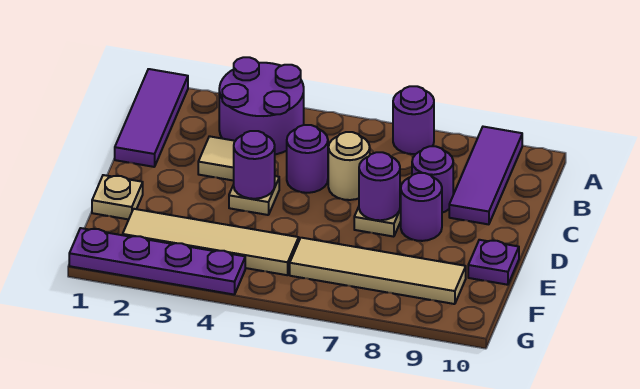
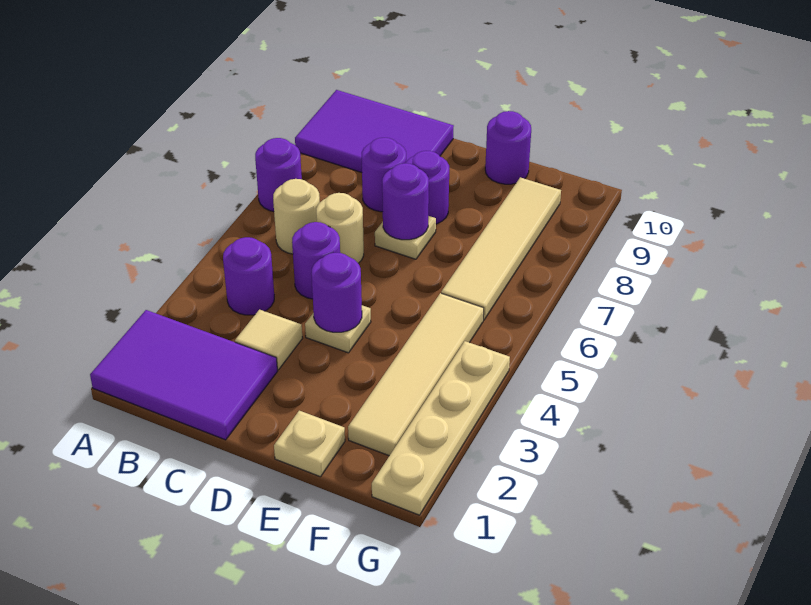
purple 1x3 tile [115,69,188,167] -> purple 2x3 tile [90,310,278,440]
purple 2x2 round brick [219,57,304,154] -> purple 1x1 round brick [223,237,274,315]
purple 1x3 tile [449,127,522,224] -> purple 2x3 tile [295,90,454,172]
none -> tan 1x1 round brick [273,179,320,254]
purple 1x1 plate [468,240,519,285] -> purple 1x1 round brick [485,111,531,184]
purple 1x4 plate [69,228,245,295] -> tan 1x4 plate [372,341,510,515]

